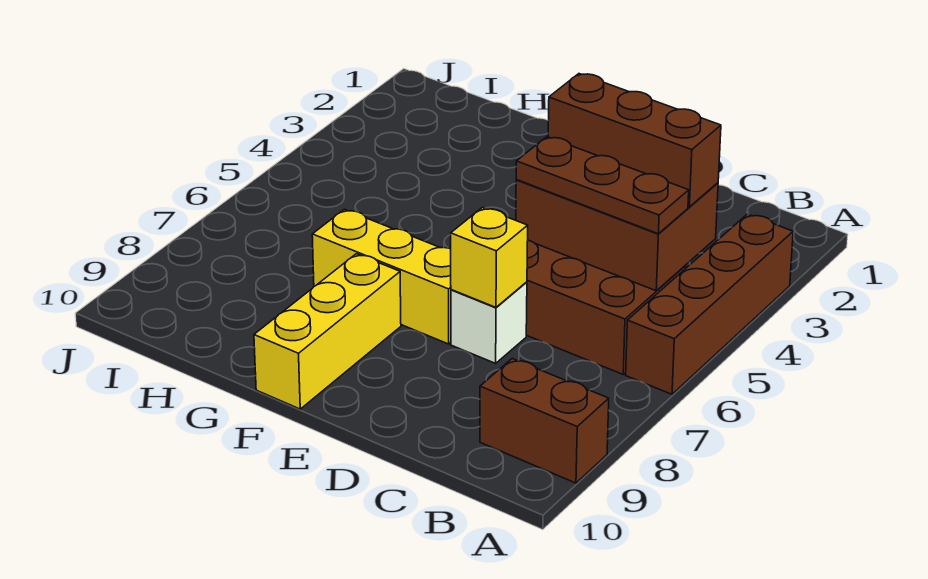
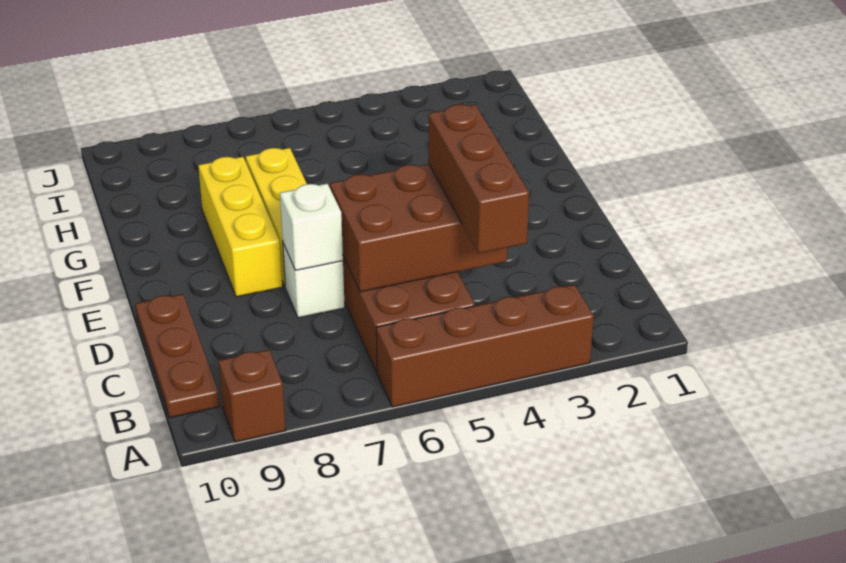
brown 1x2 brick [480,359,609,483] -> brown 1x1 brick [219,350,286,442]
brown 2x3 brick [516,180,718,291] -> brown 2x3 brick turned to [330,164,507,292]
brown 1x3 plate [516,137,689,234] -> brown 1x3 plate moved to [135,294,220,418]
yellow 1x1 brick [451,208,528,307] -> white 1x1 brick [280,184,343,270]
yellow 1x3 brick [254,254,401,409] -> yellow 1x3 brick turned to [198,157,282,297]

